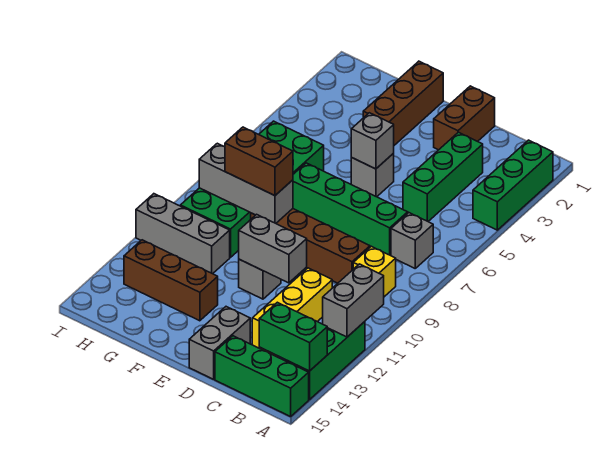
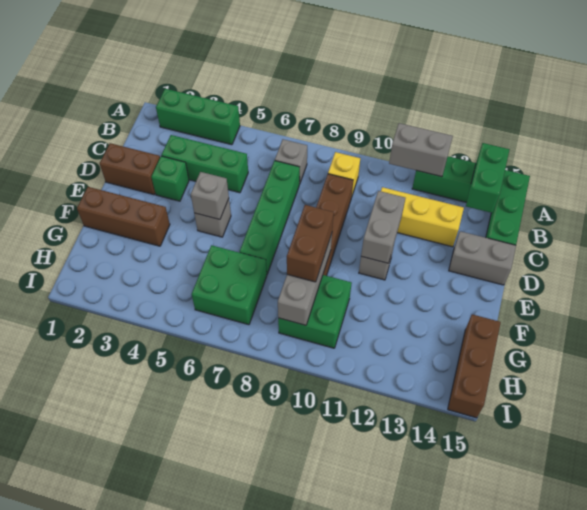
none -> green 1x1 brick [151,156,189,201]
brown 1x3 brick [124,240,218,321] -> brown 1x3 brick moved to [448,314,501,418]
grey 1x3 brick [136,194,230,274] -> none

